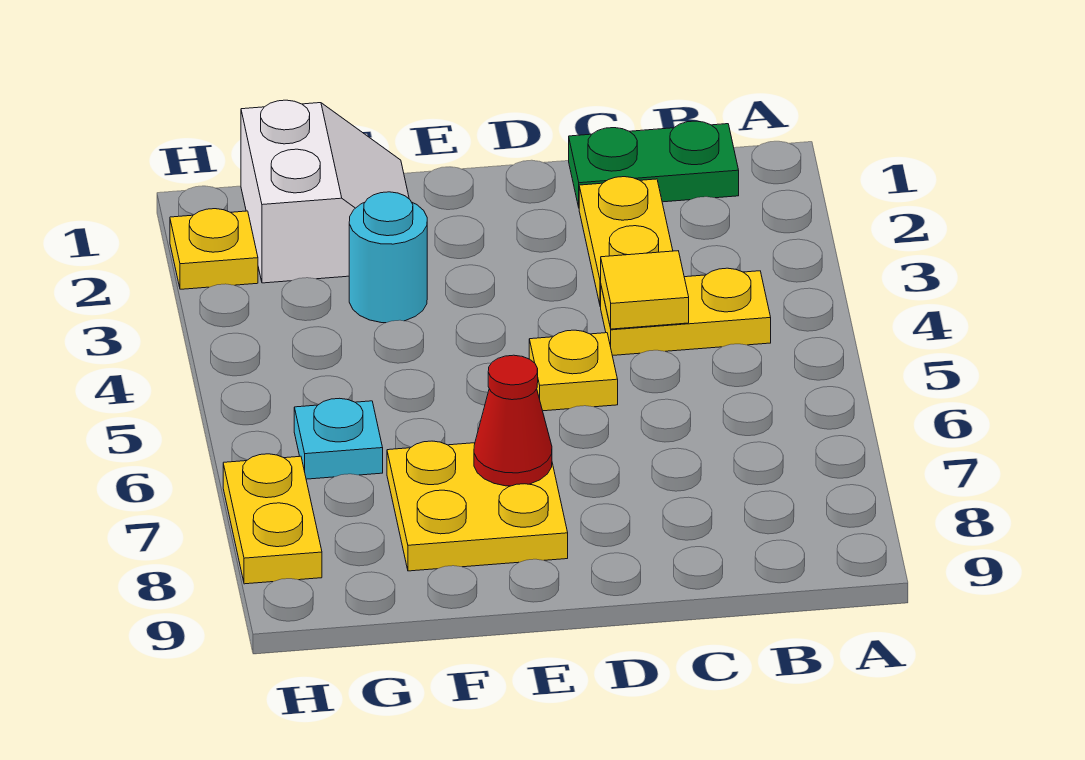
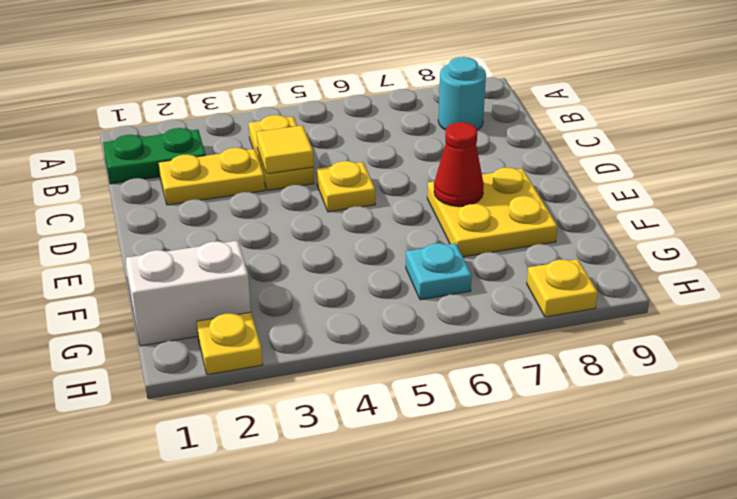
green 1x2 plate [569,121,739,207] -> green 1x2 plate turned to [103,128,206,184]
cyan 1x1 round brick [349,192,427,323] -> cyan 1x1 round brick moved to [438,57,486,130]
yellow 1x2 plate [223,454,322,584] -> yellow 1x1 plate [527,259,598,317]

